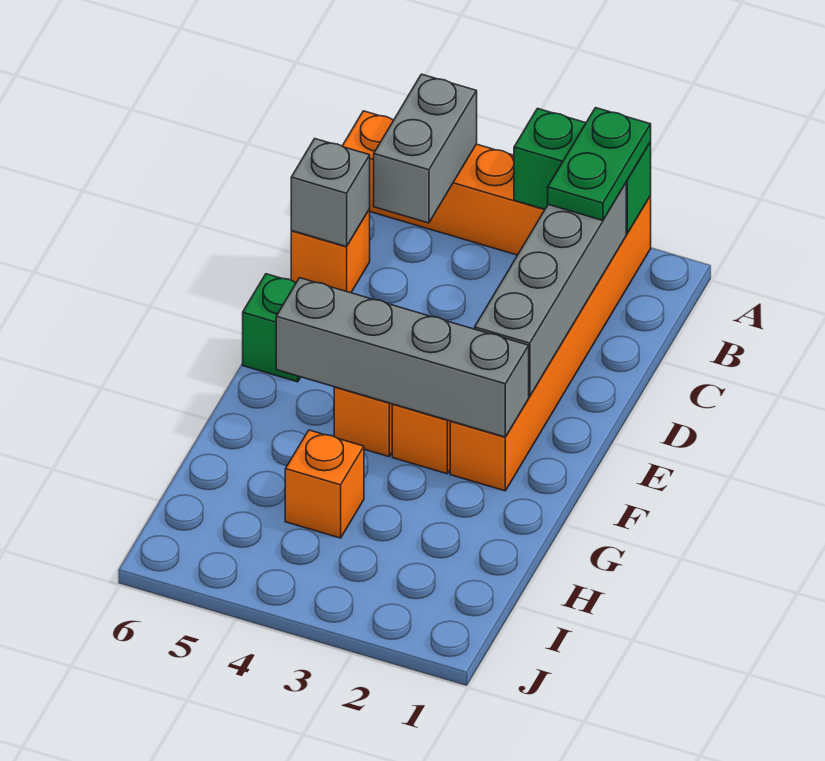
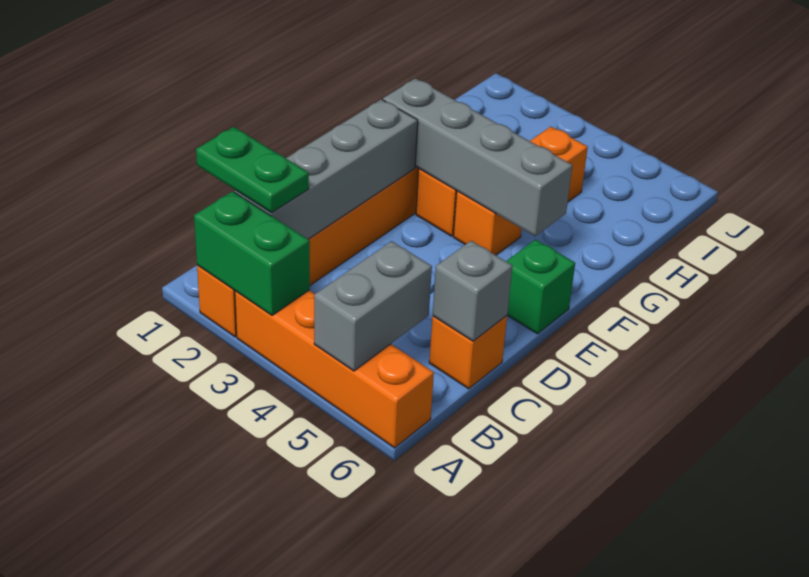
green 1x2 plate [548,108,651,220] -> green 1x2 plate turned to [196,127,309,213]

